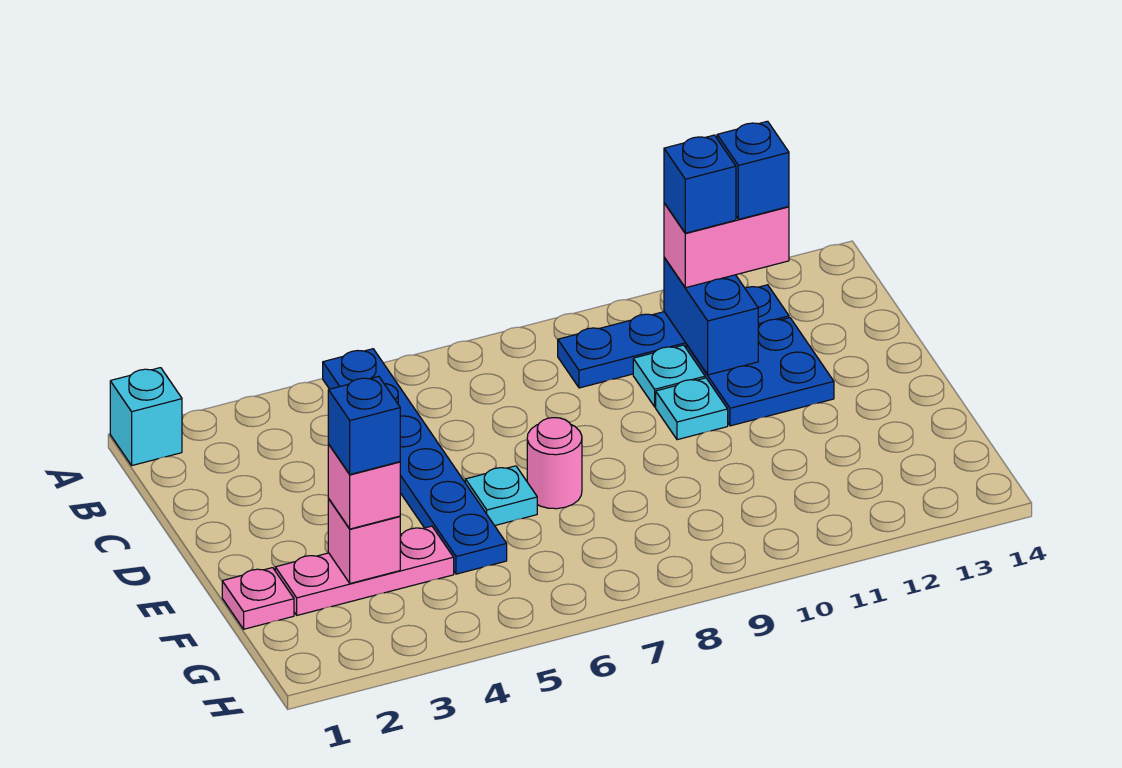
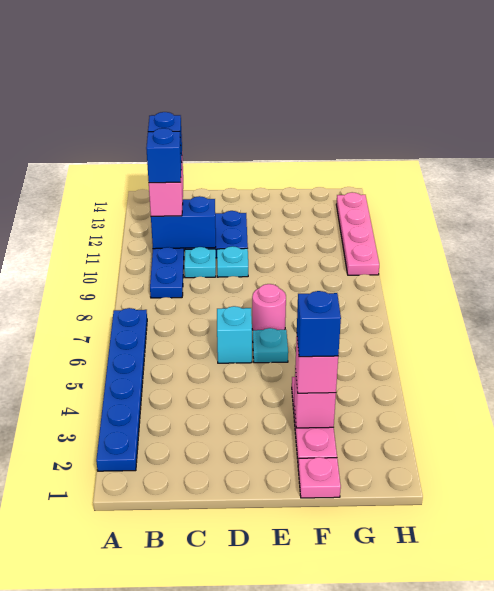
cyan 1x1 brick [110,368,182,465] -> cyan 1x1 brick moved to [217,306,252,363]
blue 1x6 plate [323,349,507,574] -> blue 1x6 plate turned to [96,308,147,471]
none -> pink 1x4 plate [336,192,379,275]

